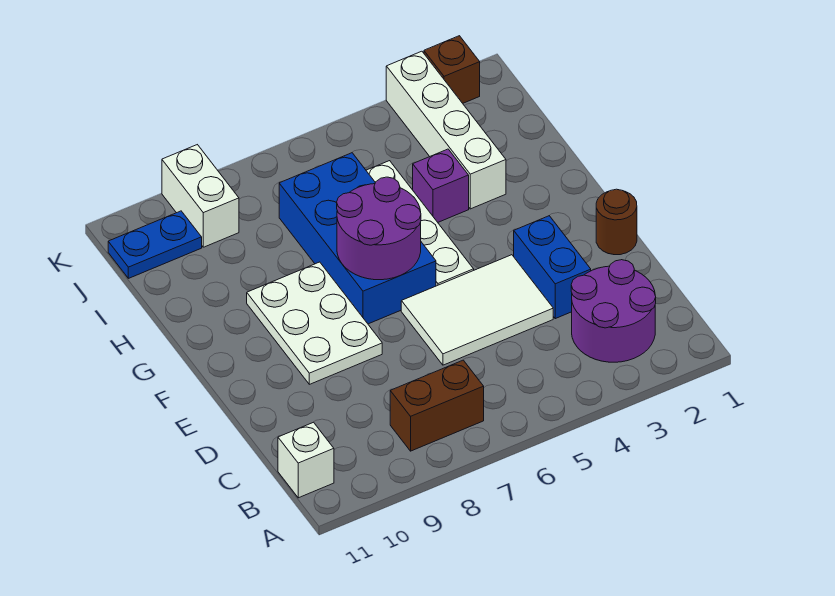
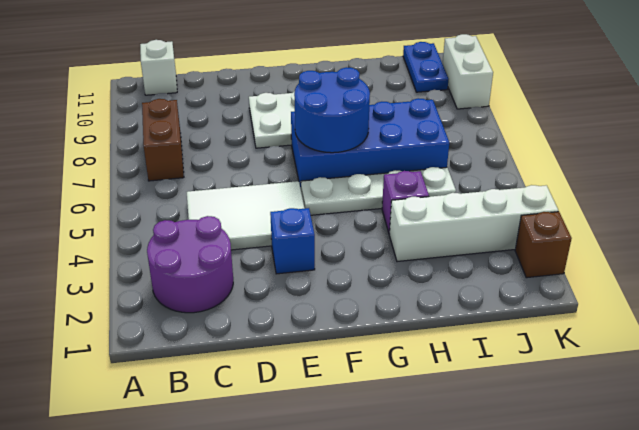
blue 1x2 brick [514,216,591,319] -> blue 1x1 brick [270,208,315,274]
white 2x3 tile [401,255,553,365] -> white 2x3 tile turned to [187,181,305,250]
brown 1x1 round brick [596,189,637,255] -> none
purple 2x2 round brick [337,177,421,280] -> blue 2x2 round brick [294,67,370,153]
white 1x2 brick [162,145,239,247] -> white 1x2 brick turned to [443,34,493,109]

